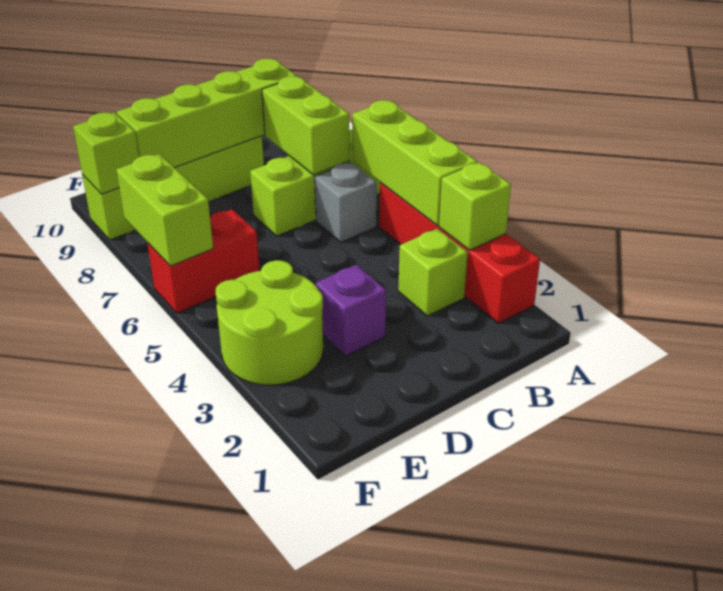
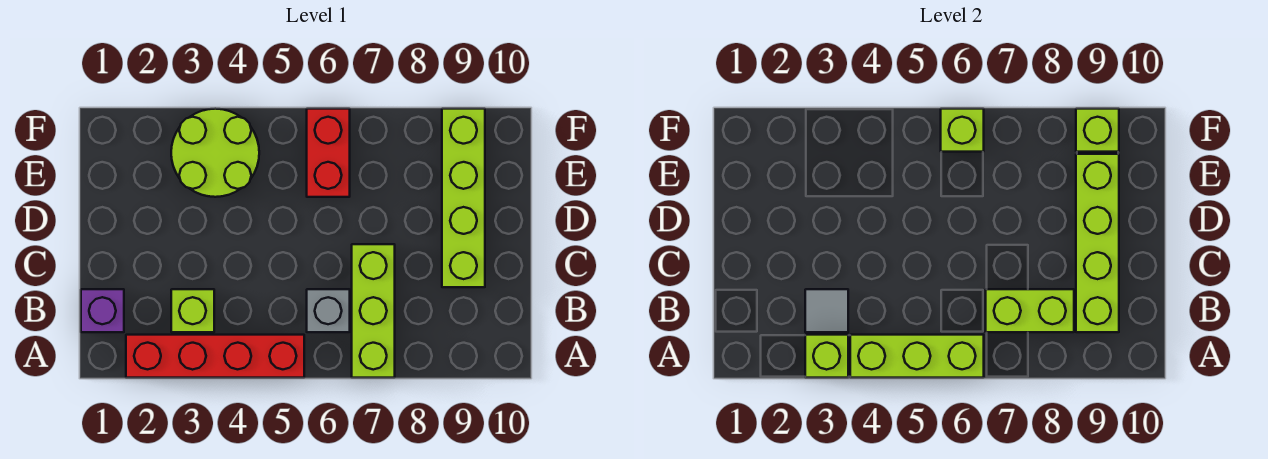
none -> grey 1x1 tile [805,289,848,332]
purple 1x1 brick [316,265,386,356] -> purple 1x1 brick moved to [81,289,124,332]
lime 1x2 brick [116,154,213,266] -> lime 1x1 brick [941,109,984,152]

